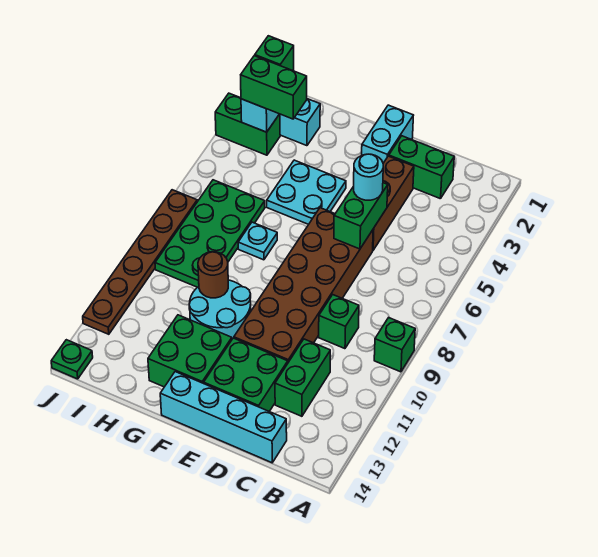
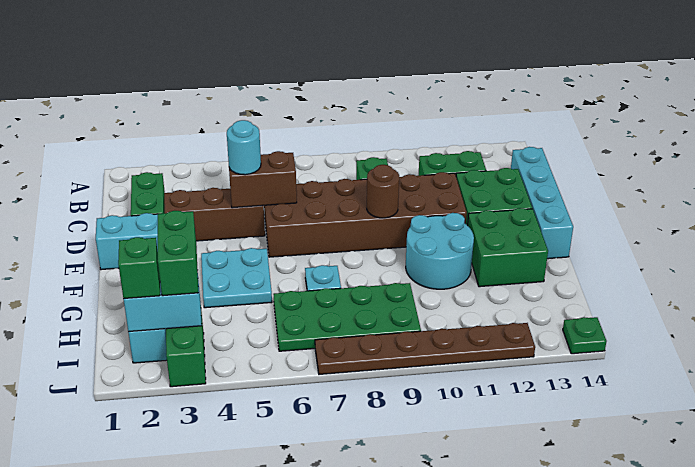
green 1x1 brick [374,318,415,372] -> none
green 1x2 brick [334,183,388,249] -> brown 1x2 brick [229,151,297,208]
brown 1x1 round brick [198,252,228,298] -> brown 1x1 round brick moved to [367,165,399,218]

